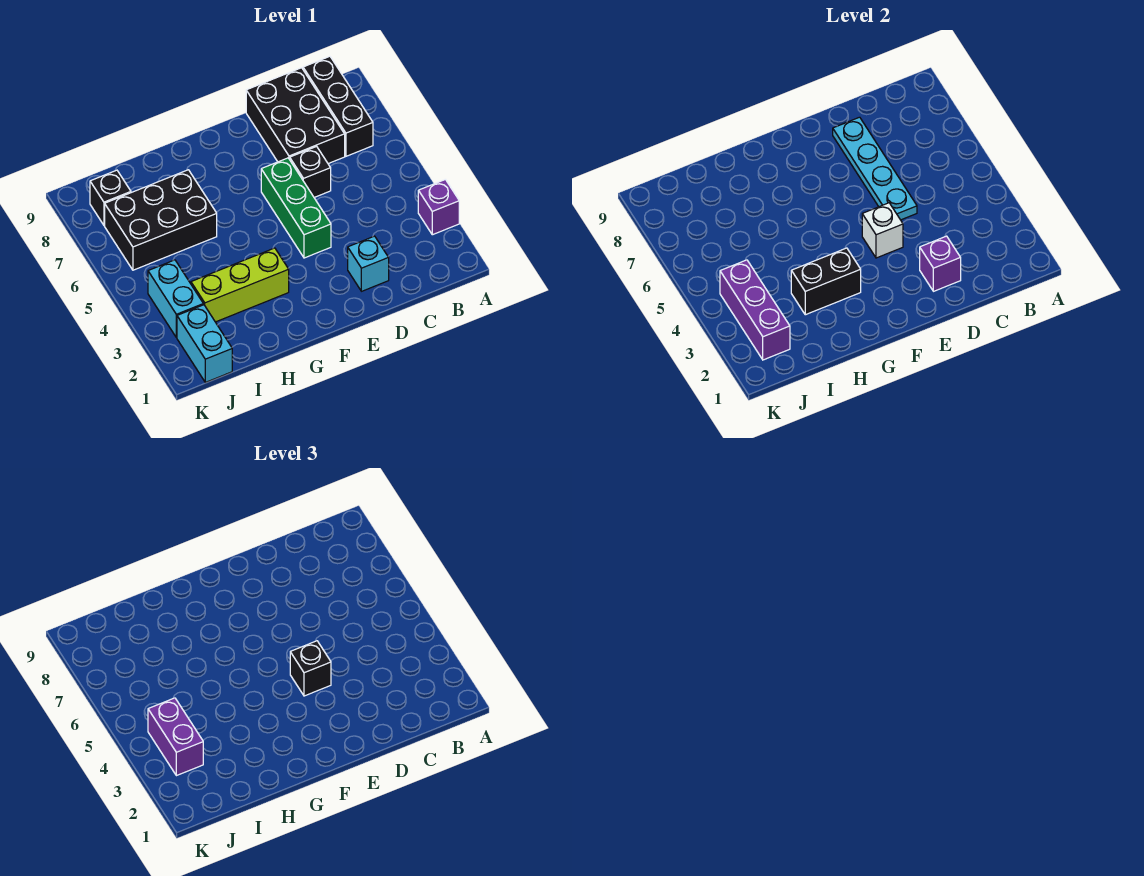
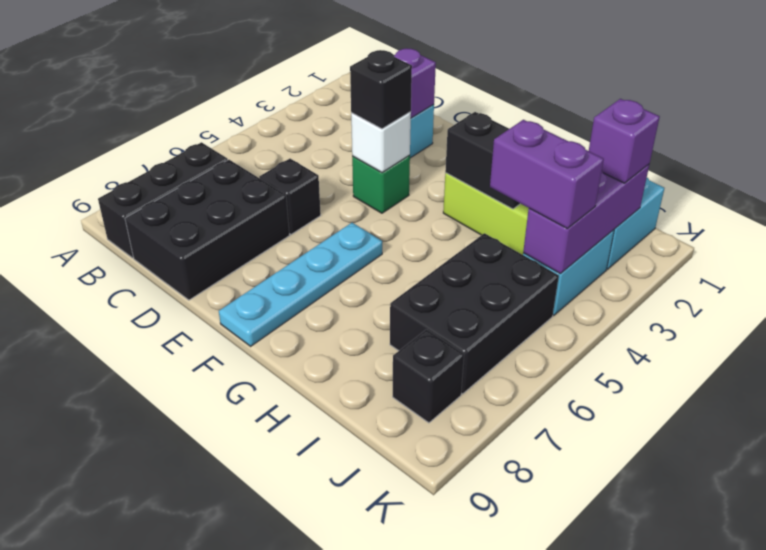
purple 1x1 brick [418,179,459,235] -> purple 1x1 brick moved to [589,99,660,183]
cyan 1x4 plate [833,117,917,220] -> cyan 1x4 plate moved to [219,223,382,346]
green 1x3 brick [261,158,331,258] -> green 1x1 brick [352,155,410,213]
black 2x3 brick [105,170,217,270] -> black 2x3 brick turned to [390,233,559,394]
purple 1x2 brick [148,698,203,776] -> purple 1x2 brick turned to [490,120,604,228]

